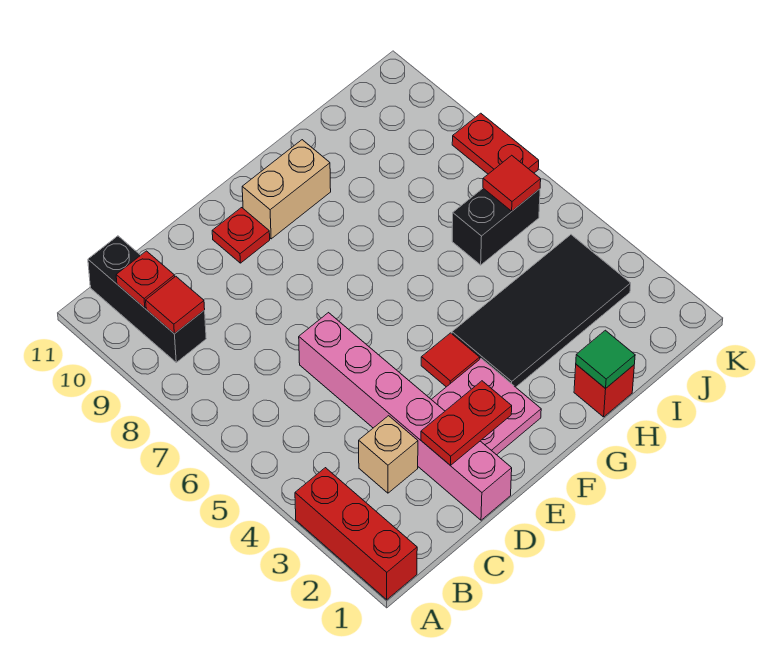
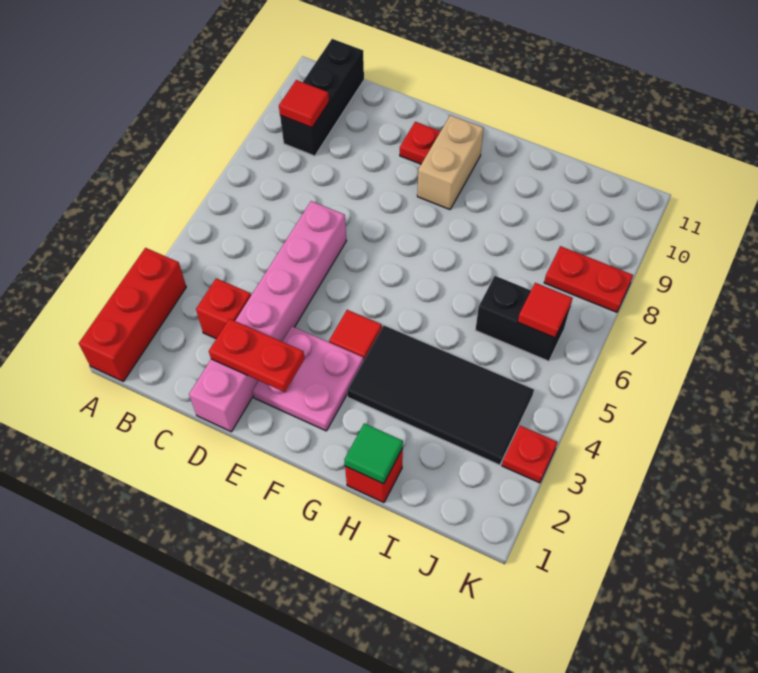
red 1x1 plate [116,251,175,308] -> red 1x1 plate moved to [502,426,557,483]
tan 1x1 brick [359,416,418,493] -> red 1x1 brick [196,278,251,339]
tan 1x2 brick [242,140,331,239] -> tan 1x2 brick turned to [417,115,484,210]
red 1x2 plate [452,113,539,174] -> red 1x2 plate turned to [544,246,633,312]

